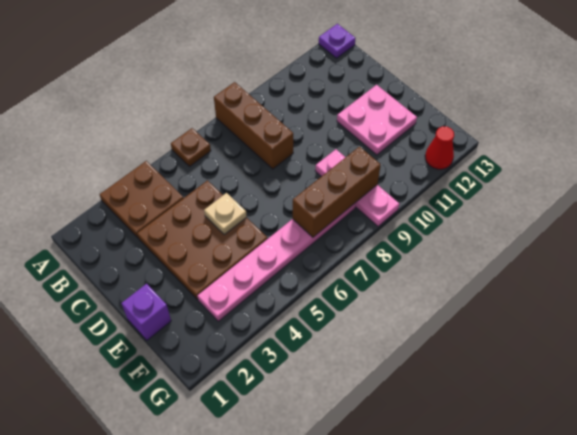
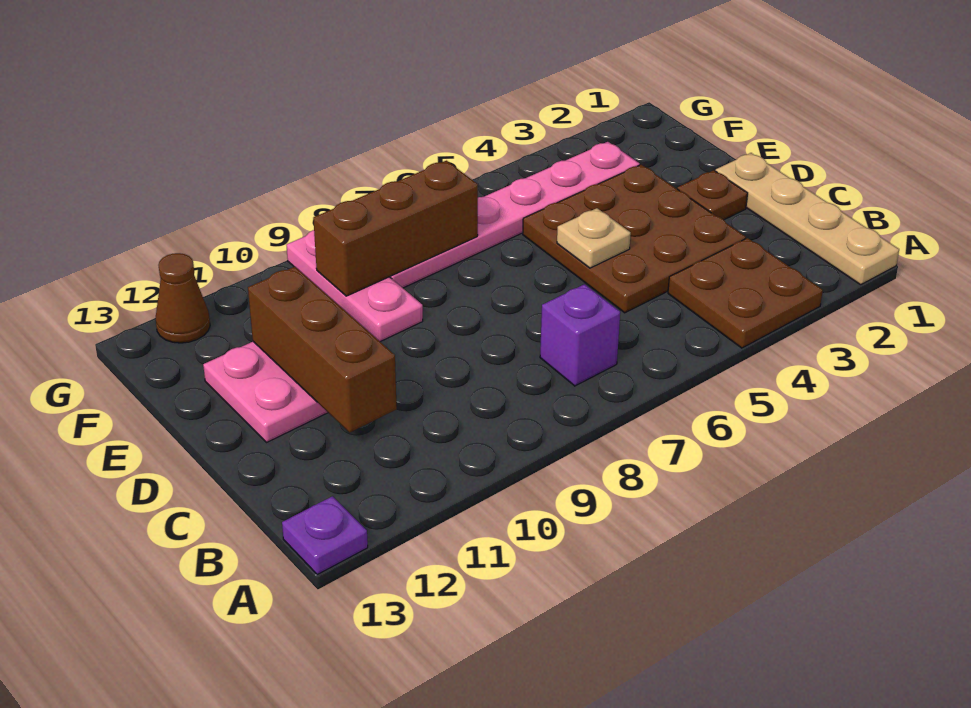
none -> tan 1x4 plate [715,153,899,285]
brown 1x1 plate [171,128,211,166] -> brown 1x1 plate moved to [677,170,748,220]
brown 1x3 brick [214,82,293,169] -> brown 1x3 brick moved to [248,267,397,433]
purple 1x1 brick [121,284,171,340] -> purple 1x1 brick moved to [540,284,620,386]
red 1x1 cone [425,127,454,169] -> brown 1x1 cone [156,253,210,343]

